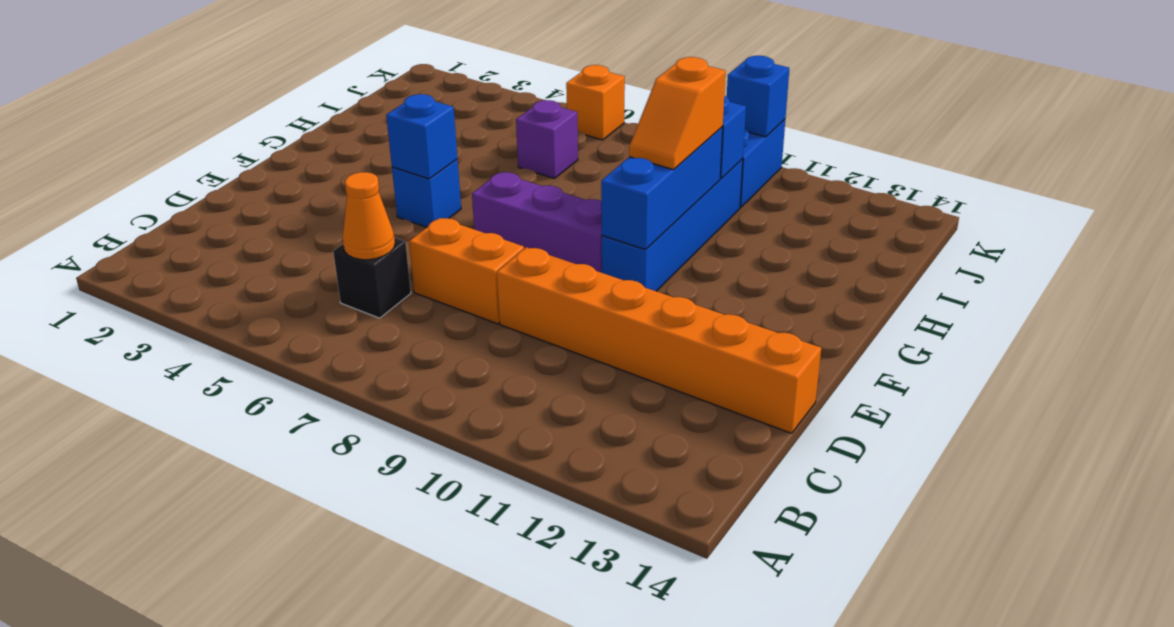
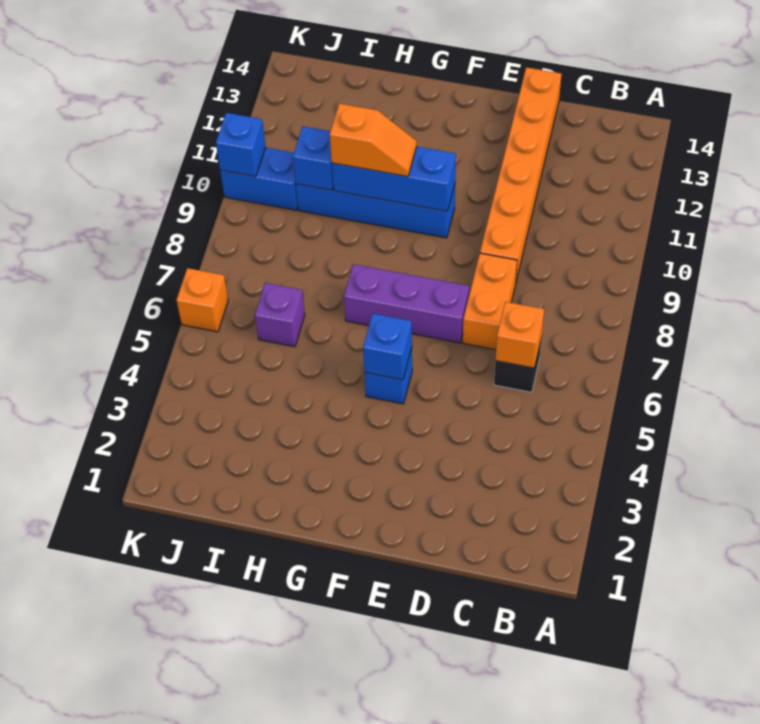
orange 1x1 cone [343,172,395,260] -> orange 1x1 brick [495,302,544,368]
purple 1x3 brick [472,172,602,273] -> purple 1x3 brick turned to [344,264,469,343]

